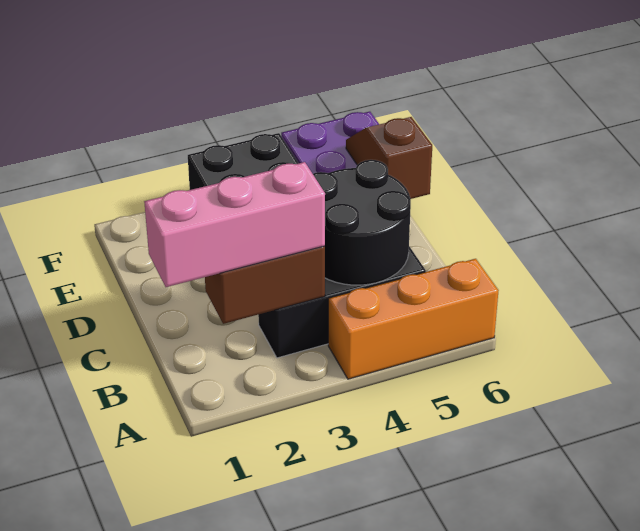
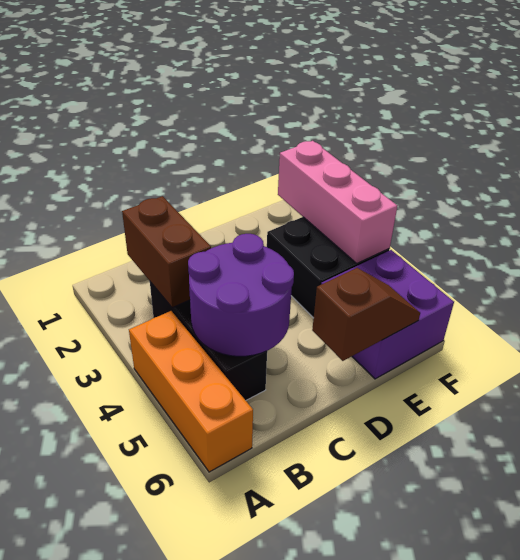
pink 1x3 brick [144,162,325,287] -> pink 1x3 brick moved to [278,141,397,264]
black 2x2 round brick [313,160,411,285] -> purple 2x2 round brick [188,234,294,356]

